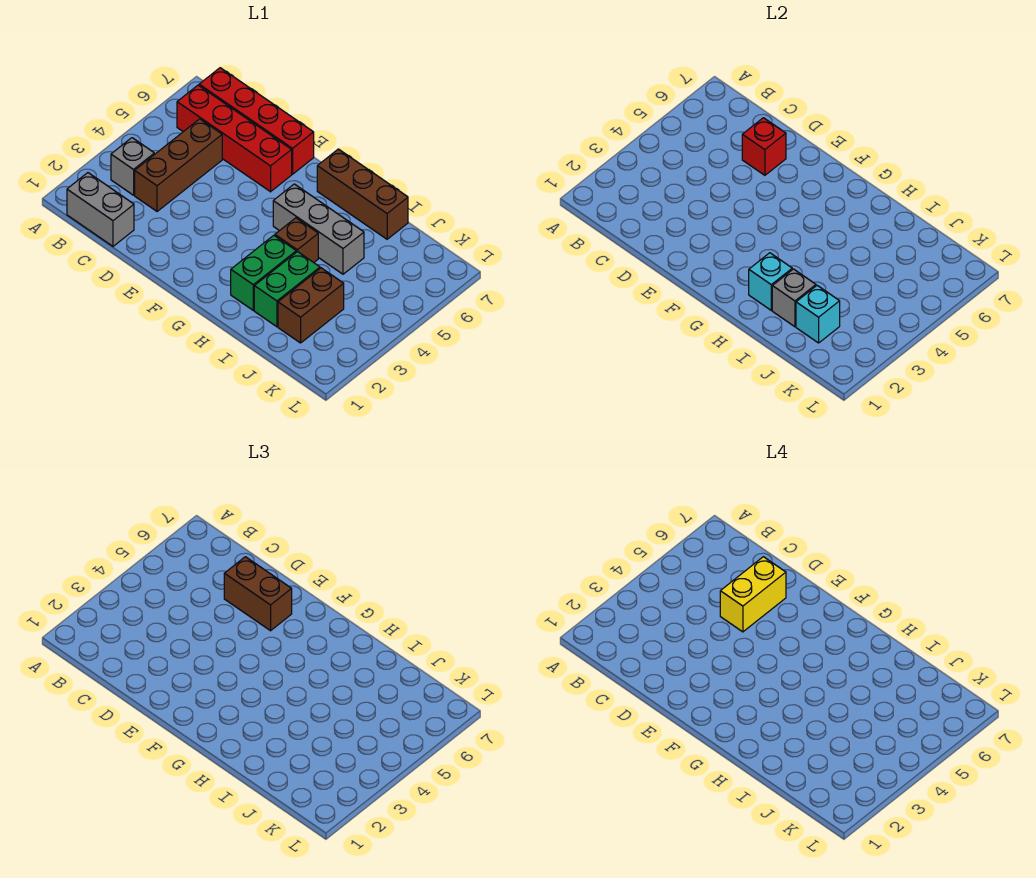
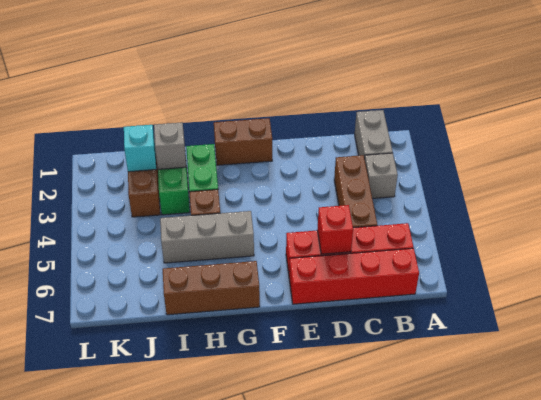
grey 1x2 brick [67,173,134,246] -> grey 1x2 brick turned to [355,110,393,159]
yellow 1x2 brick [720,557,786,632] -> none
brown 1x2 brick [224,557,292,631] -> brown 1x2 brick moved to [214,118,272,165]
cyan 1x1 brick [749,253,792,310] -> none

